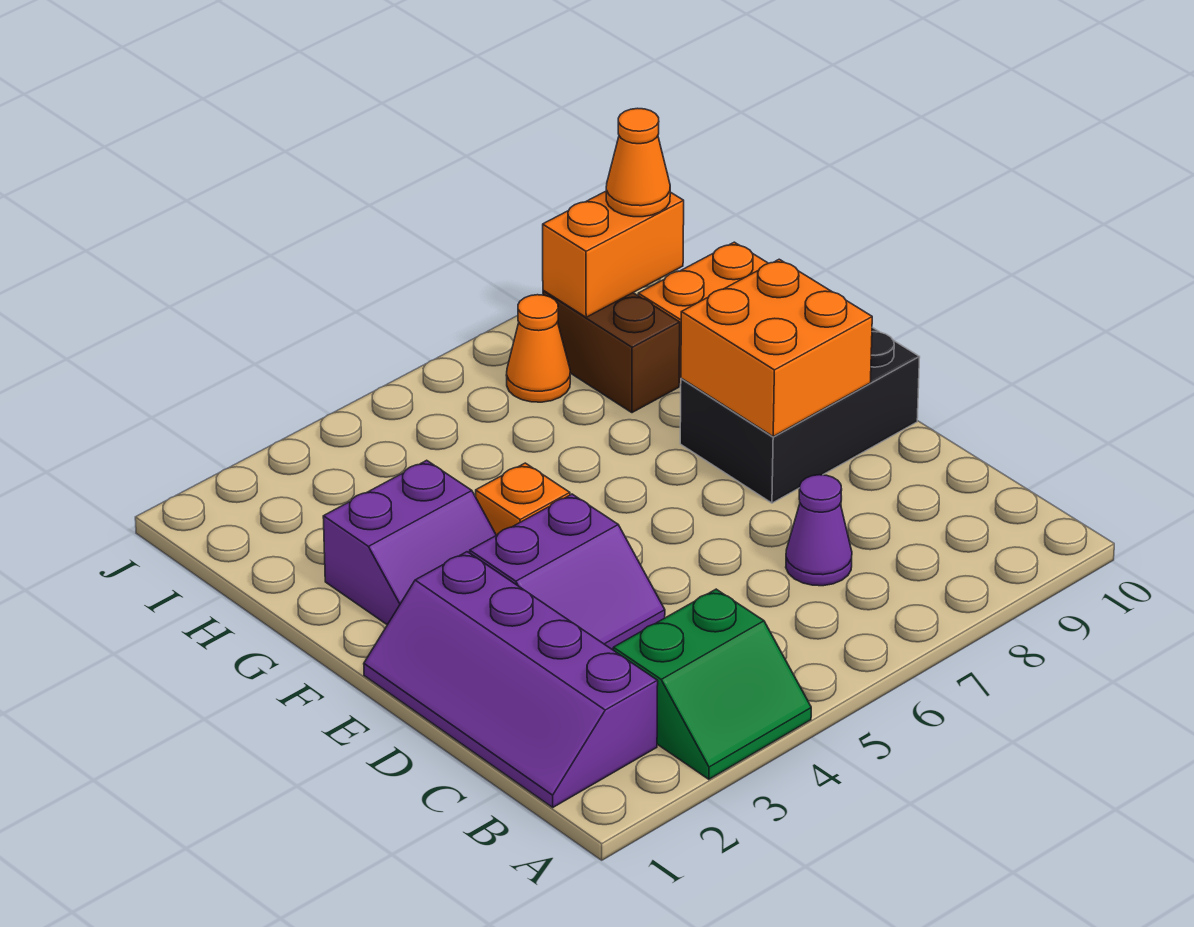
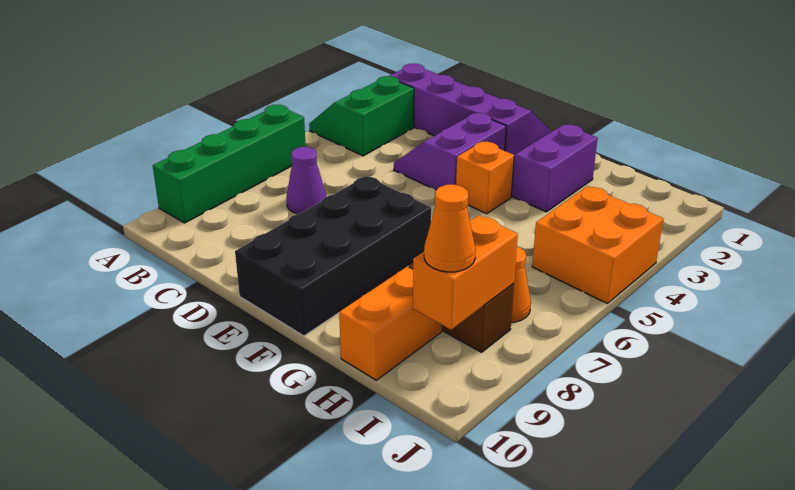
none -> green 1x4 brick [153,105,306,223]
black 2x3 brick [680,327,920,503] -> black 2x4 brick [235,176,431,336]
orange 2x2 brick [681,259,872,436] -> orange 2x2 brick moved to [532,186,663,303]

